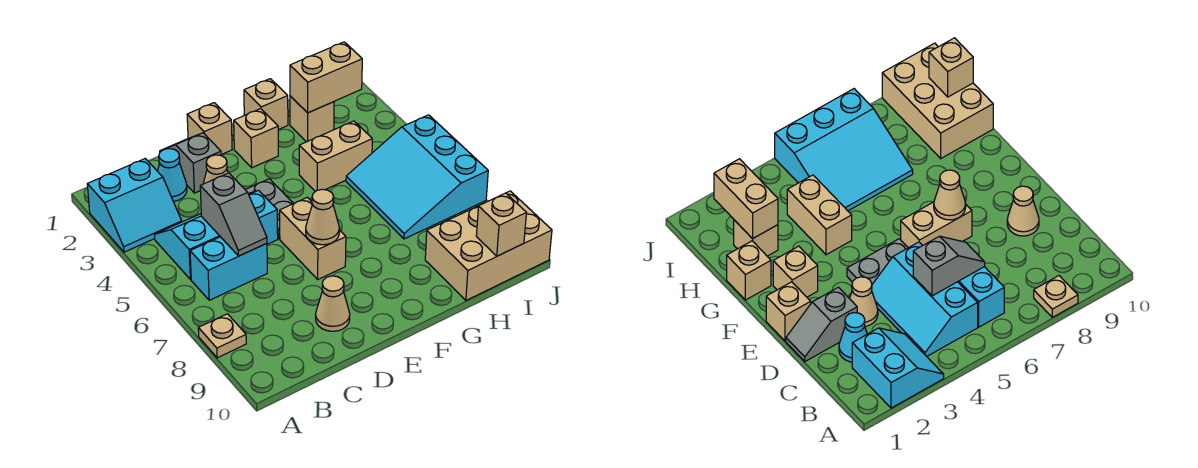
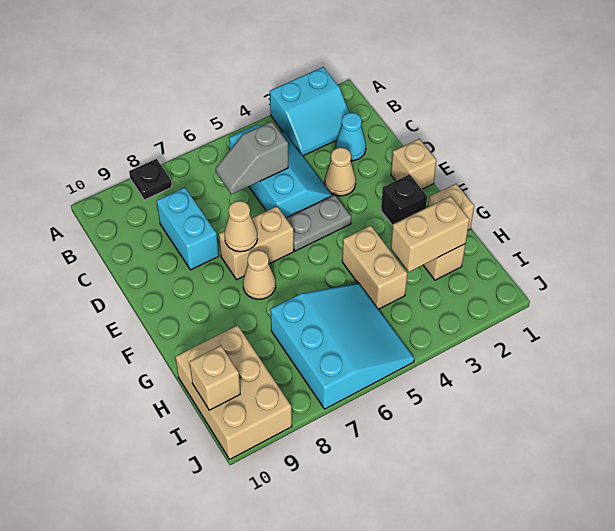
cyan 2x2 slope [87,158,182,252] -> cyan 2x2 slope turned to [270,67,349,156]
tan 1x1 plate [198,314,246,358] -> black 1x1 plate [129,159,172,200]
cyan 1x2 brick [190,237,267,300] -> cyan 1x2 brick moved to [157,188,219,270]
grey 1x2 slope [160,133,221,193] -> none
tan 1x1 cone [316,276,350,331] -> tan 1x1 cone moved to [243,250,276,299]
tan 1x1 brick [234,109,278,168] -> black 1x1 brick [381,174,427,226]
tan 1x2 brick [290,42,362,113] -> tan 1x2 brick turned to [391,196,469,272]
cyan 3x3 slope [346,115,488,239] -> cyan 3x3 slope turned to [270,283,414,409]

